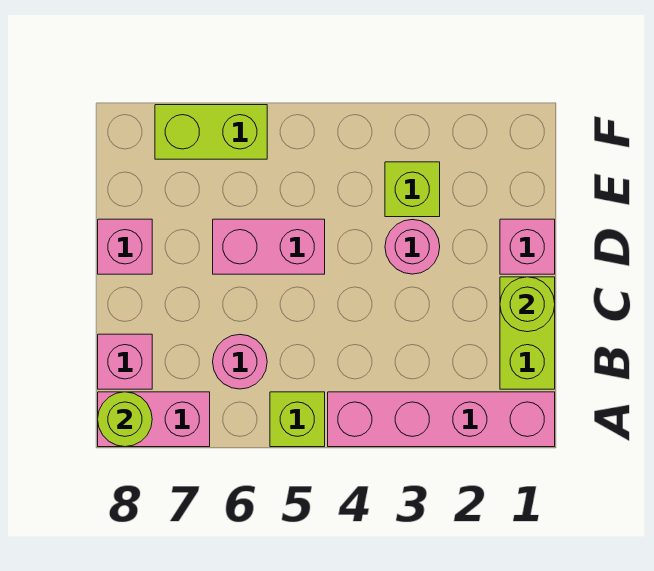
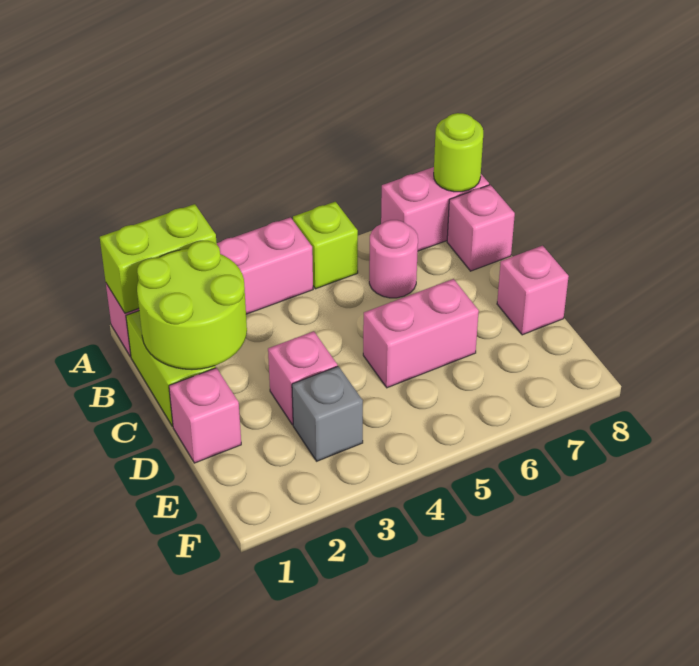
lime 1x1 round brick [500,277,555,332] -> lime 2x2 round brick [137,241,247,369]
pink 1x1 round brick [385,220,440,274] -> pink 1x1 brick [268,331,337,425]
lime 1x1 brick [385,162,440,217] -> grey 1x1 brick [292,366,363,461]
lime 1x2 brick [155,105,267,159] -> lime 1x2 brick moved to [100,204,217,313]

